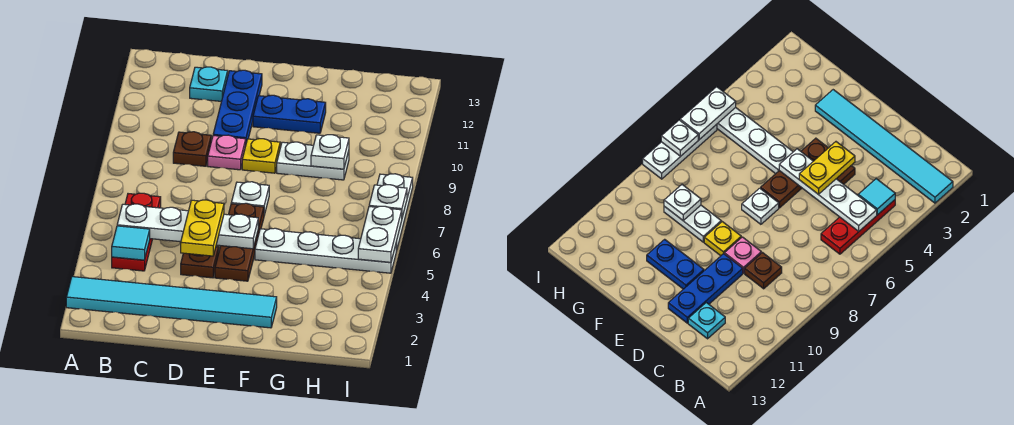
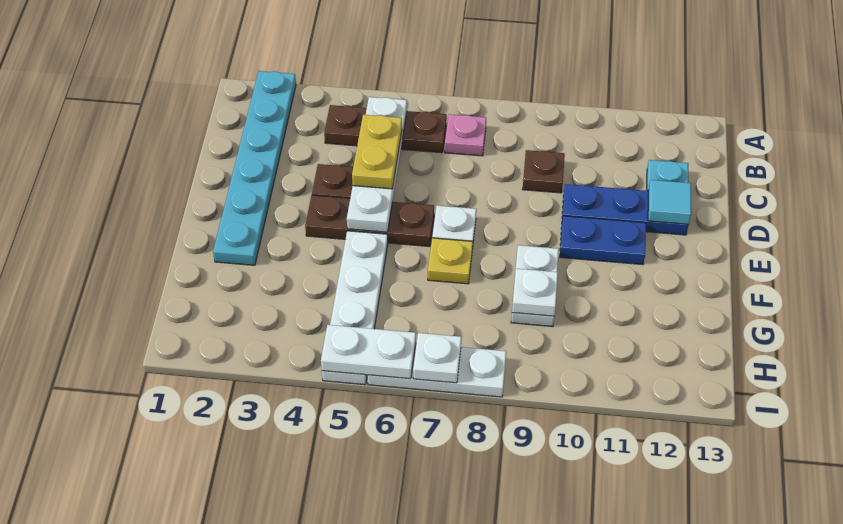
cyan 1x6 tile [66,277,277,328] -> cyan 1x6 plate [213,71,296,265]
red 1x3 plate [112,193,161,271] -> brown 1x3 plate [324,105,447,153]
cyan 1x1 tile [112,226,150,260] -> cyan 1x1 tile moved to [648,180,691,224]
yellow 1x2 plate [181,200,224,256] -> yellow 1x2 plate turned to [352,115,402,189]
pink 1x1 plate [208,135,246,170] -> pink 1x1 plate moved to [445,114,486,156]
yellow 1x1 plate [242,139,280,173] -> yellow 1x1 plate moved to [428,238,473,284]
blue 1x2 plate [253,95,326,133] -> blue 1x2 plate turned to [560,216,646,265]

